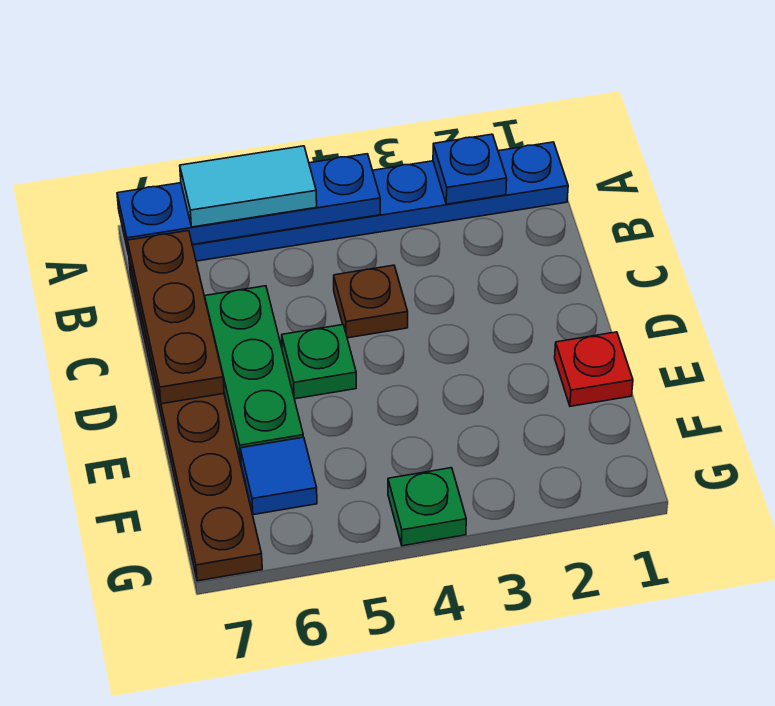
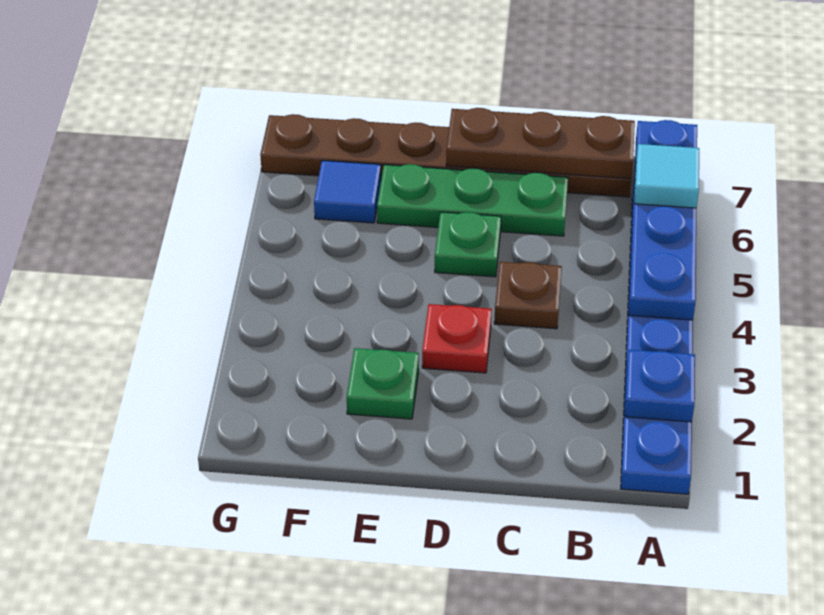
cyan 1x2 tile [180,146,317,227] -> cyan 1x1 tile [635,144,699,208]
red 1x1 plate [555,332,633,406] -> red 1x1 plate moved to [422,304,492,373]
green 1x1 plate [388,468,466,546] -> green 1x1 plate moved to [347,348,419,419]

